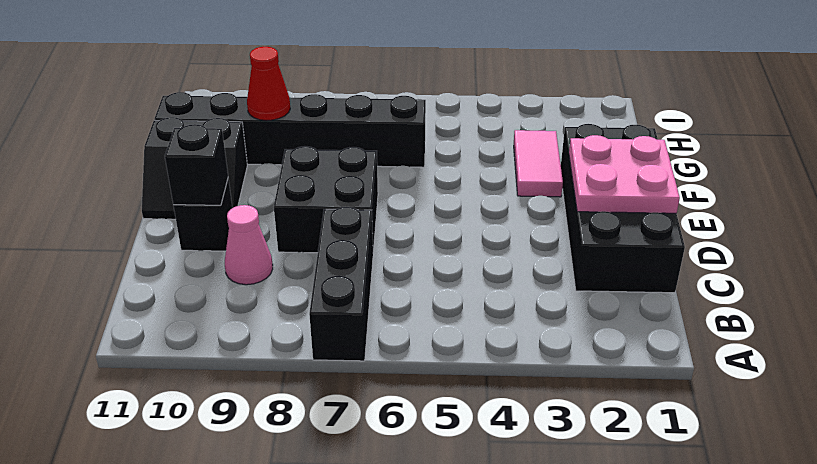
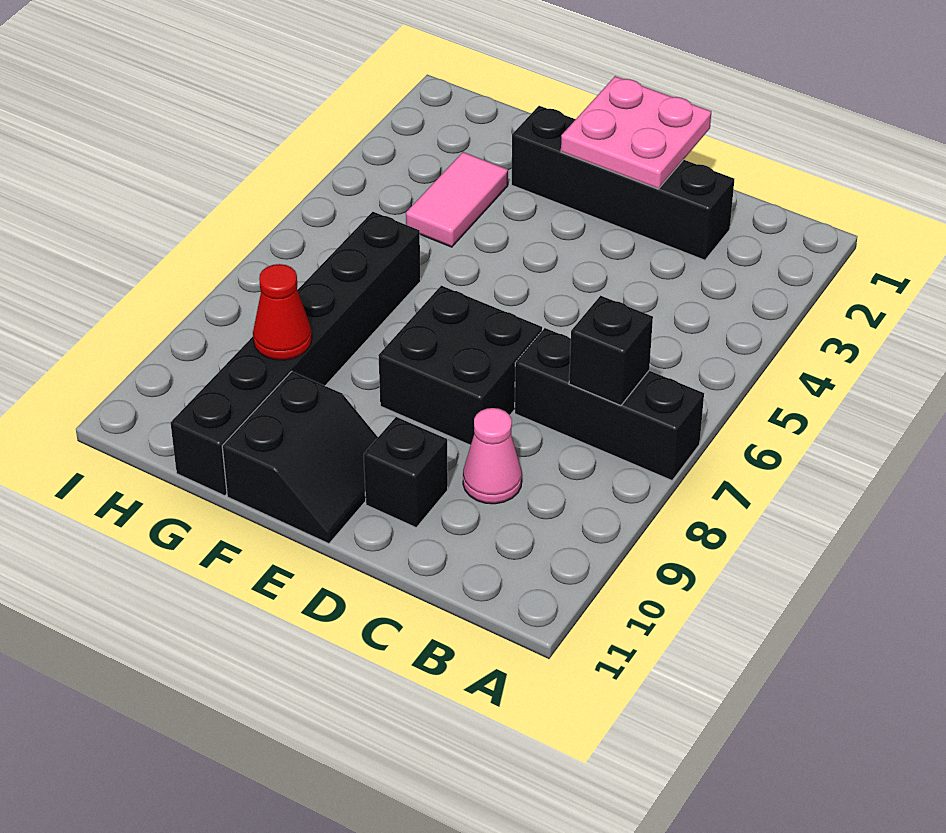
black 2x4 brick [561,124,685,293] -> black 1x4 brick [511,106,734,260]
black 1x1 brick [165,124,228,205] -> black 1x1 brick moved to [569,296,653,406]
pink 1x2 tile [514,130,563,197] -> pink 1x2 tile turned to [406,152,508,247]

